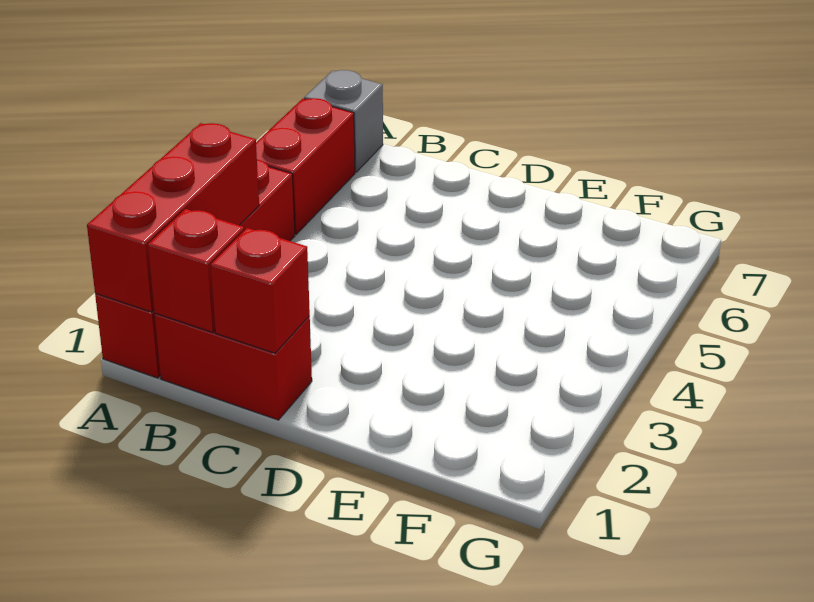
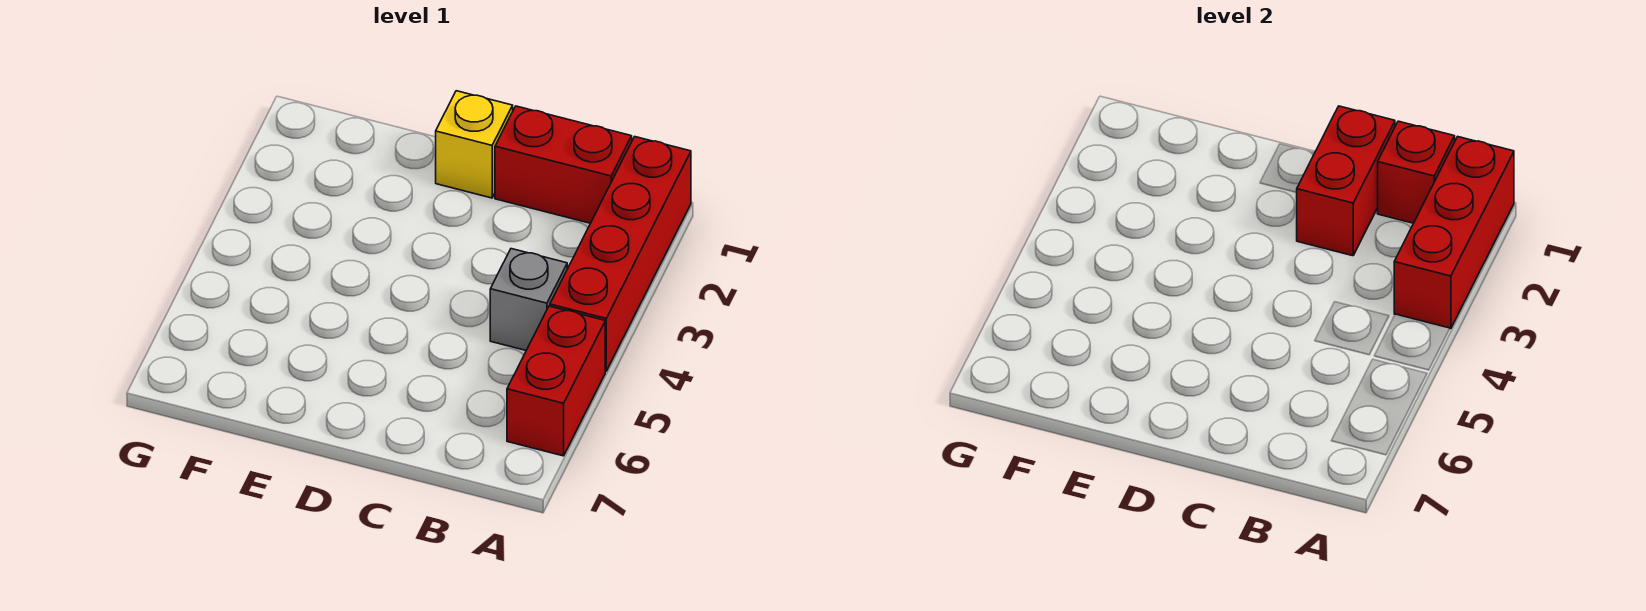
grey 1x1 brick [304,70,383,172] -> grey 1x1 brick moved to [490,249,567,350]
red 1x1 brick [211,228,310,353] -> red 1x2 brick [1297,106,1395,256]
none -> yellow 1x1 brick [436,91,513,198]

